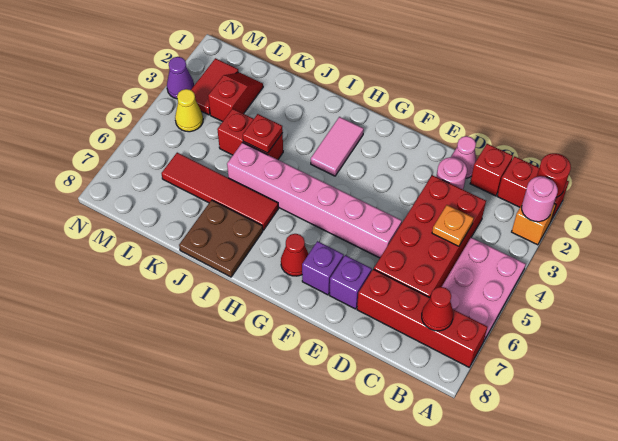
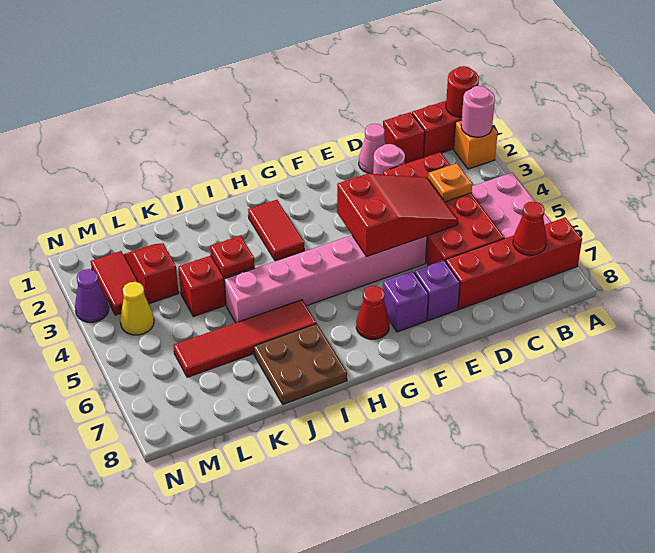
none -> red 2x3 slope [337,174,458,256]
pink 1x2 tile [311,117,364,176] -> red 1x2 tile [248,200,304,261]

